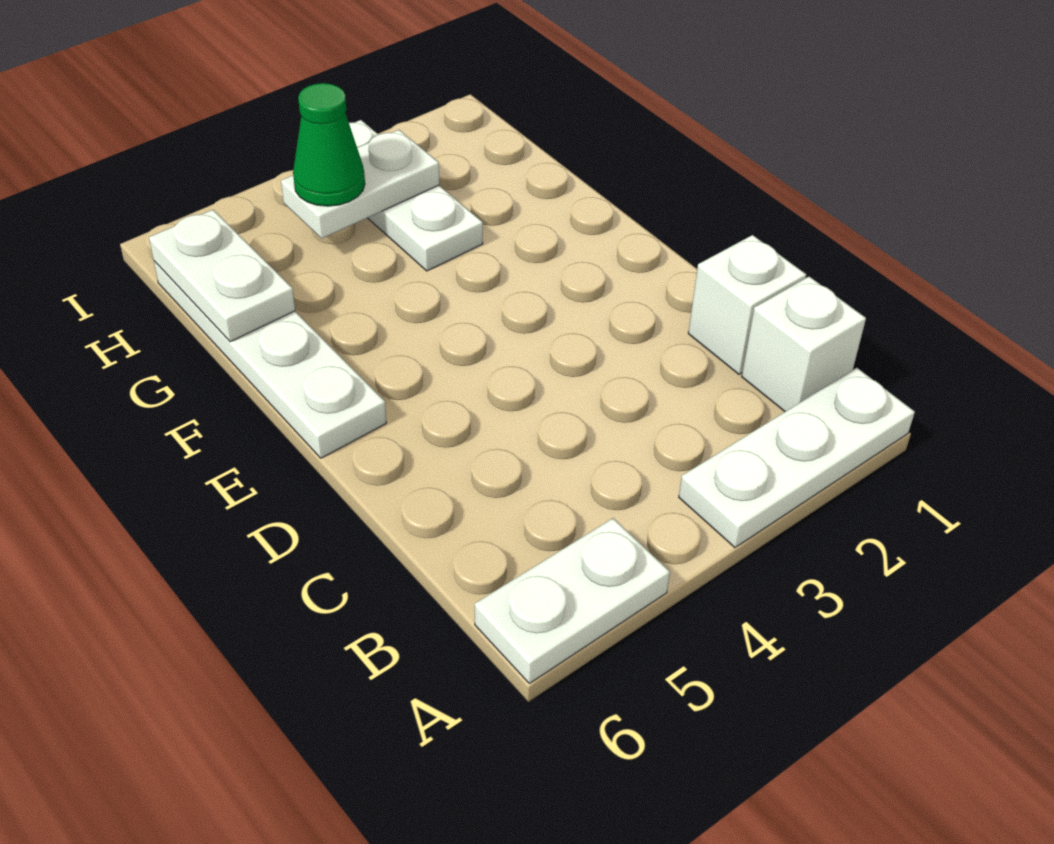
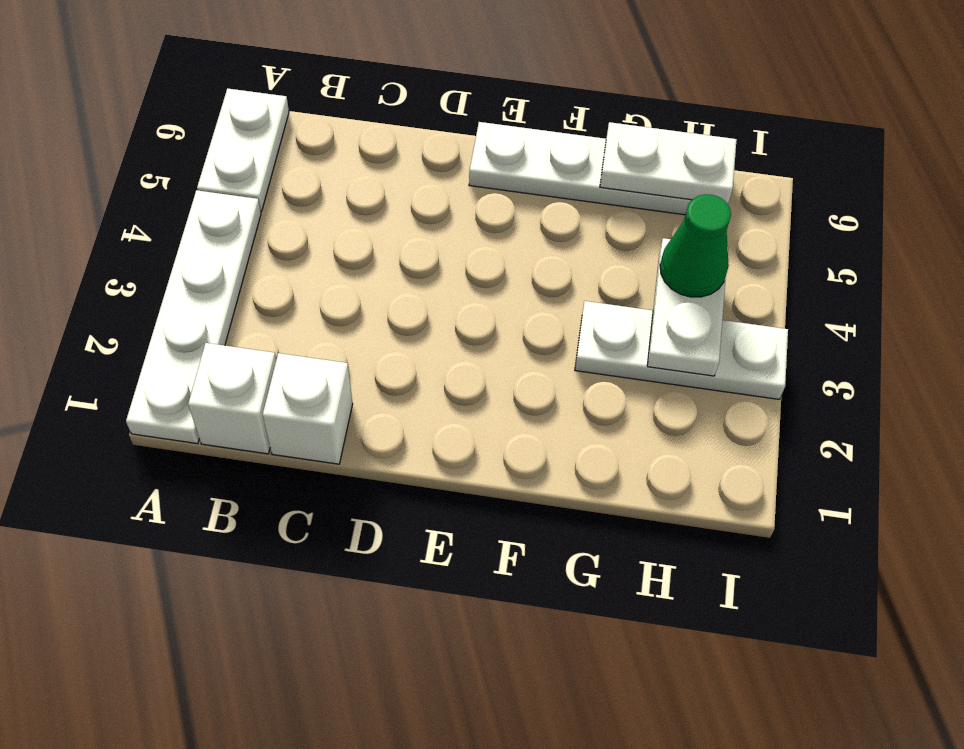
white 1x3 plate [679,368,915,548] -> white 1x4 plate [126,190,261,444]

